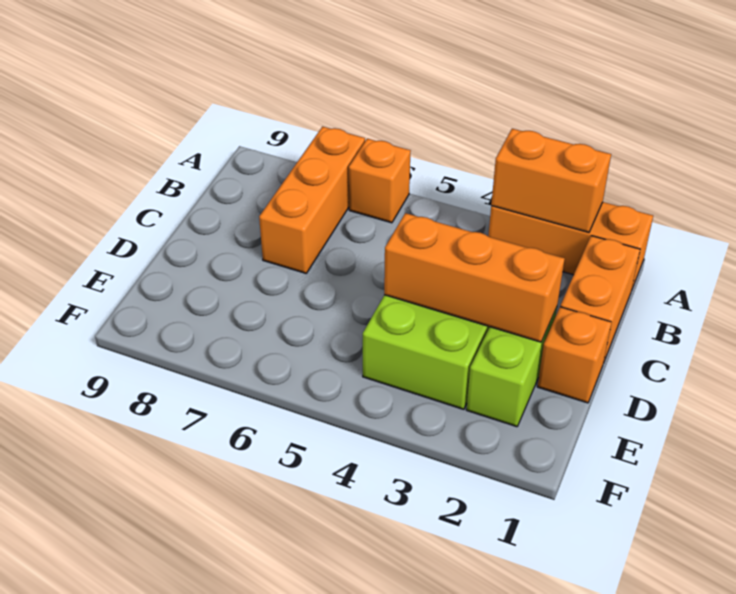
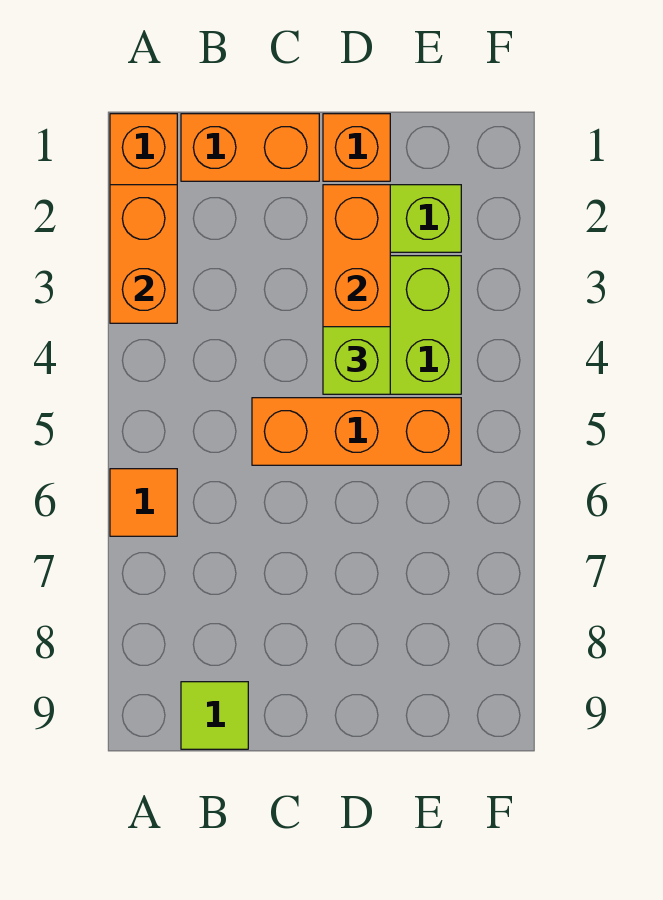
orange 1x1 brick [349,139,411,223] -> orange 1x1 tile [110,469,177,536]
orange 1x3 brick [259,127,365,273] -> orange 1x3 brick moved to [252,398,461,465]
none -> lime 1x1 tile [181,682,248,749]
none -> lime 1x1 brick [323,327,390,394]

